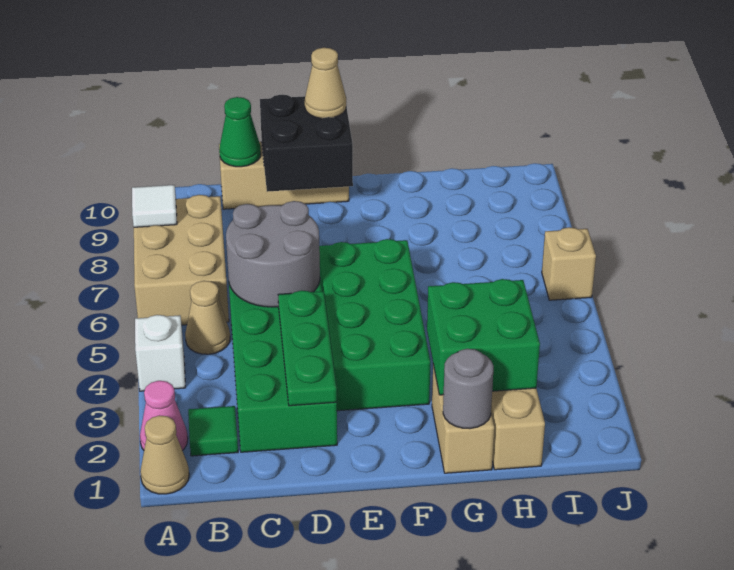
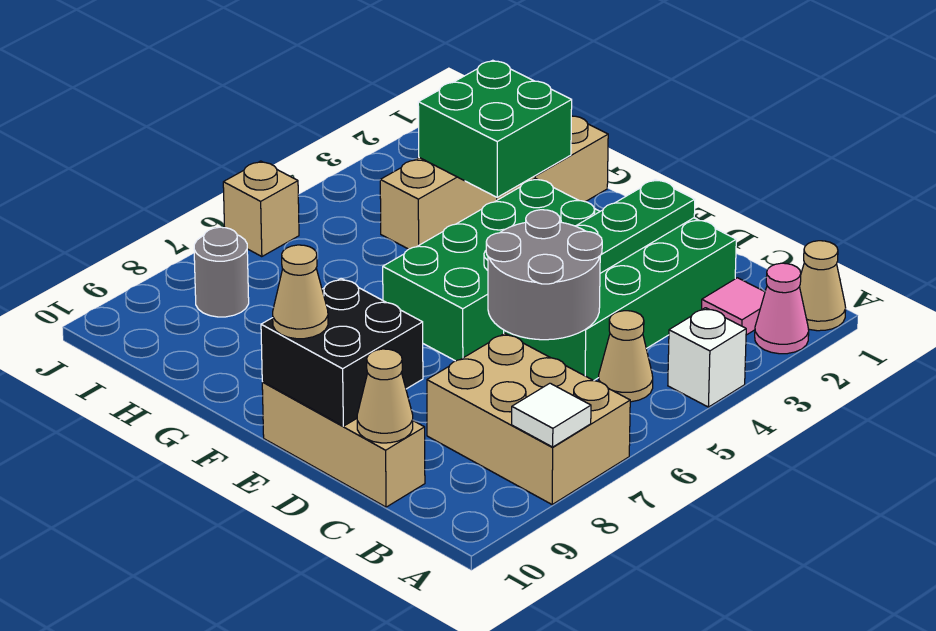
tan 2x3 brick [134,195,229,325] -> tan 2x3 brick turned to [427,333,630,504]
green 1x1 tile [188,406,238,456] -> pink 1x1 tile [702,278,765,335]
green 1x1 cone [219,97,261,167] -> tan 1x1 cone [357,349,413,443]
grey 1x1 round brick [443,349,493,429] -> grey 1x1 round brick moved to [194,227,249,317]

